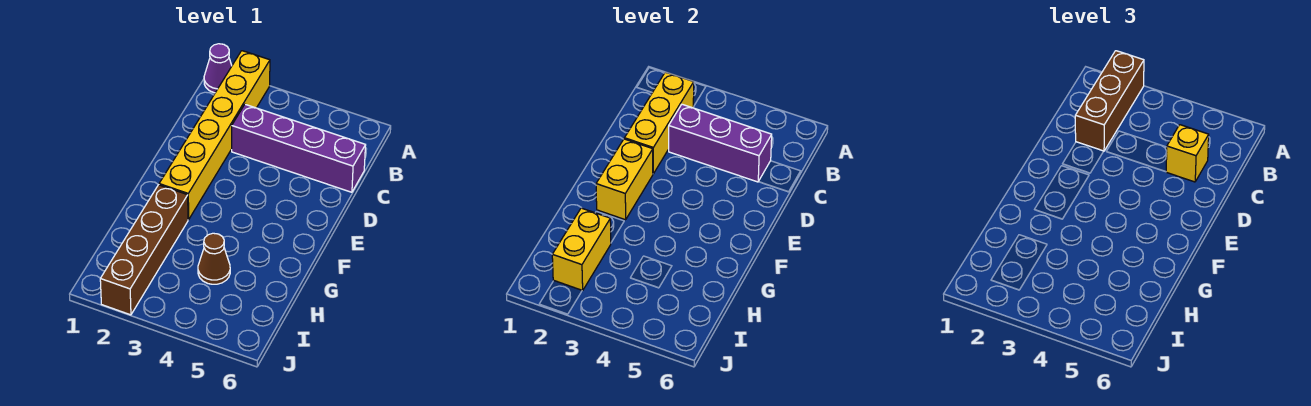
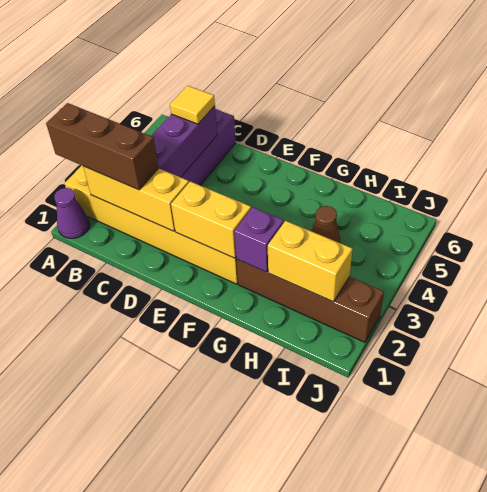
yellow 1x1 brick [1166,125,1209,182] -> yellow 1x1 tile [170,86,215,124]
none -> purple 1x1 brick [234,207,284,272]

